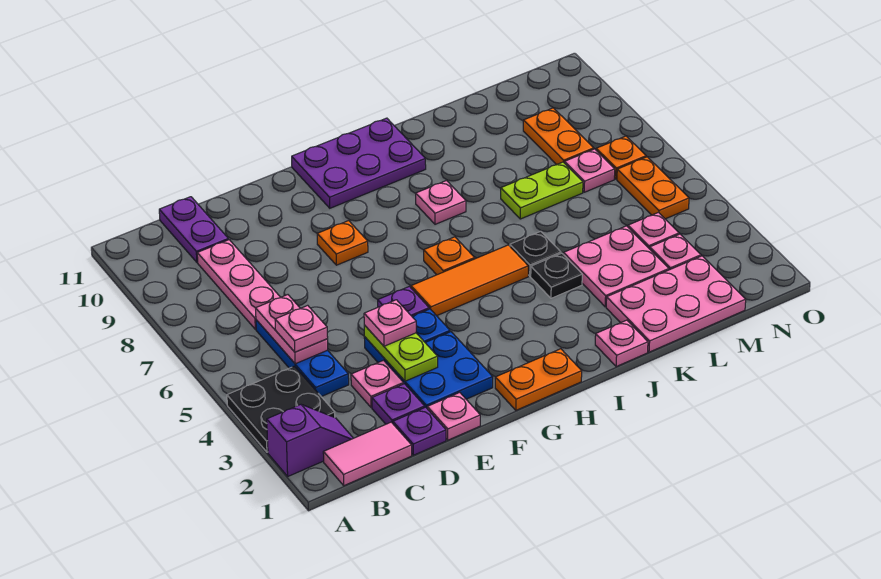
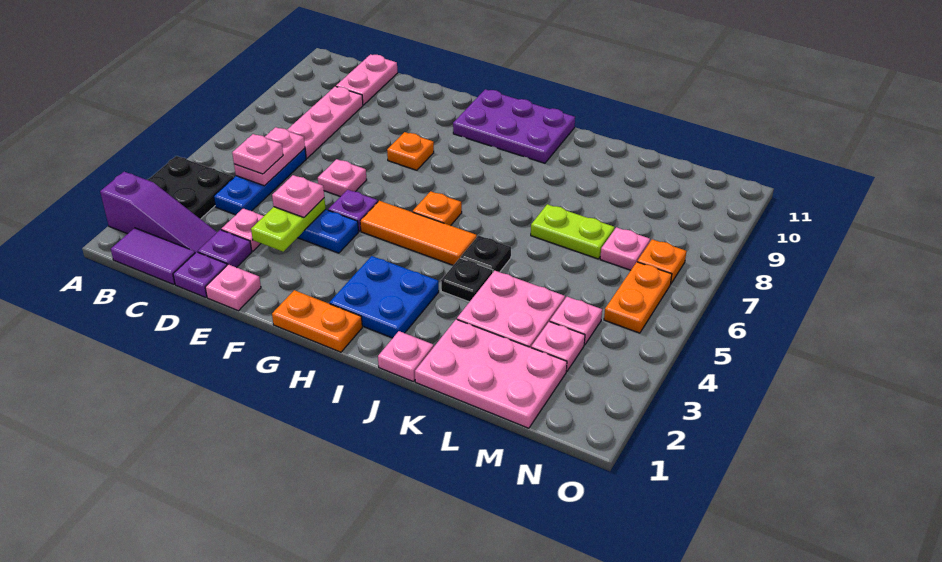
purple 1x2 slope [267,405,353,476] -> purple 1x3 slope [100,172,217,253]
pink 1x2 tile [323,422,412,486] -> purple 1x2 tile [111,228,195,284]
purple 1x2 plate [159,197,228,262] -> pink 1x2 plate [336,54,397,105]
blue 2x2 plate [385,332,493,408] -> blue 2x2 plate moved to [329,256,439,338]
pink 1x1 plate [416,181,466,224] -> pink 1x1 plate moved to [318,159,367,197]
orange 1x2 plate [523,108,594,165] -> none

